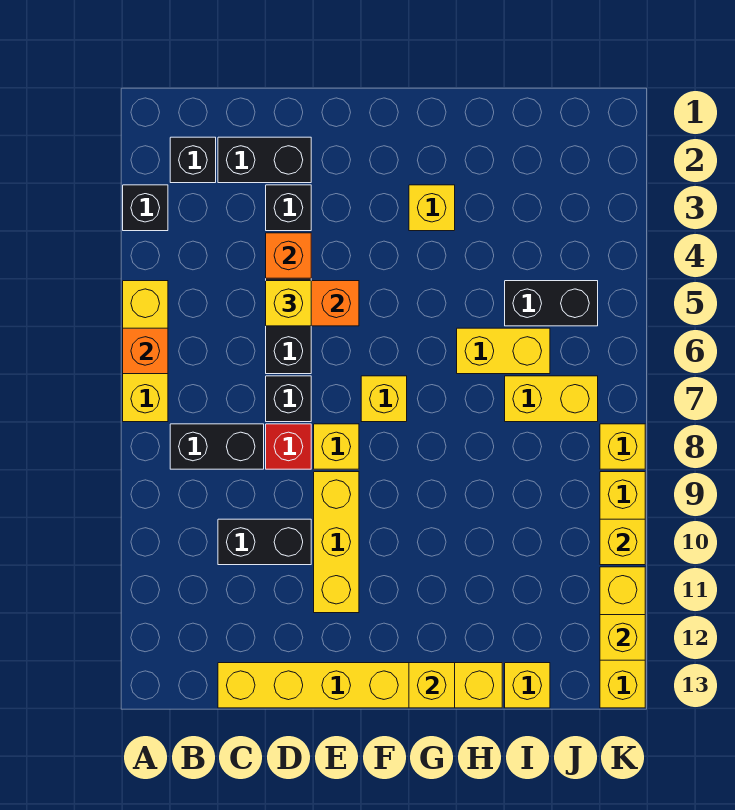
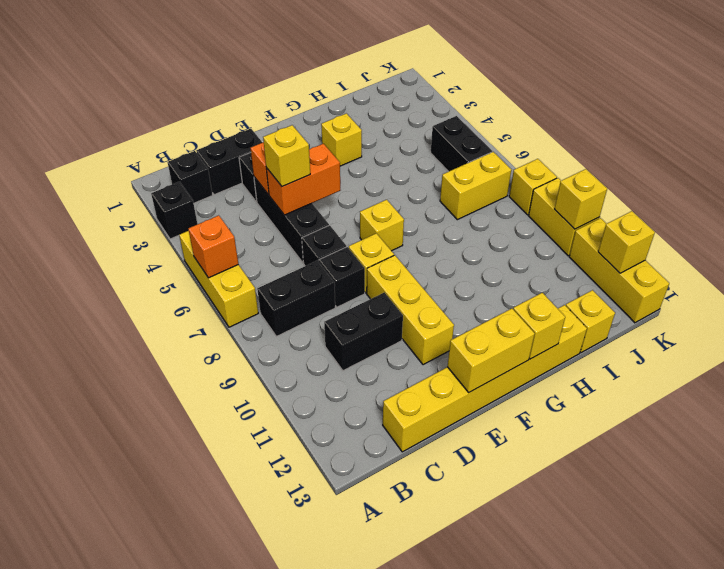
red 1x1 brick [266,424,311,469] -> black 1x1 brick [319,247,365,307]
yellow 1x2 brick [457,328,550,374] -> yellow 1x2 brick moved to [447,309,535,392]
black 1x2 brick [505,281,598,326] -> black 1x2 brick turned to [431,116,492,172]

